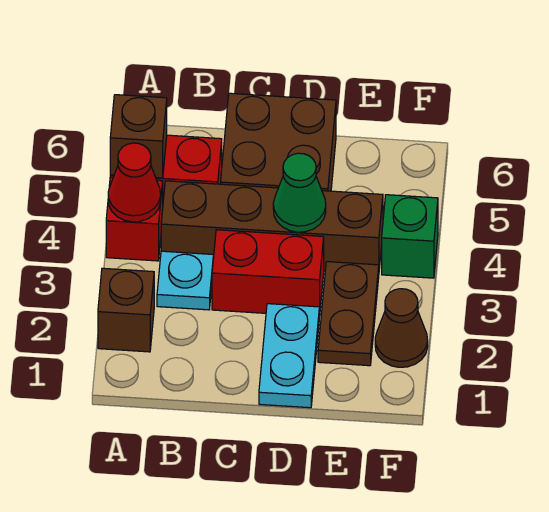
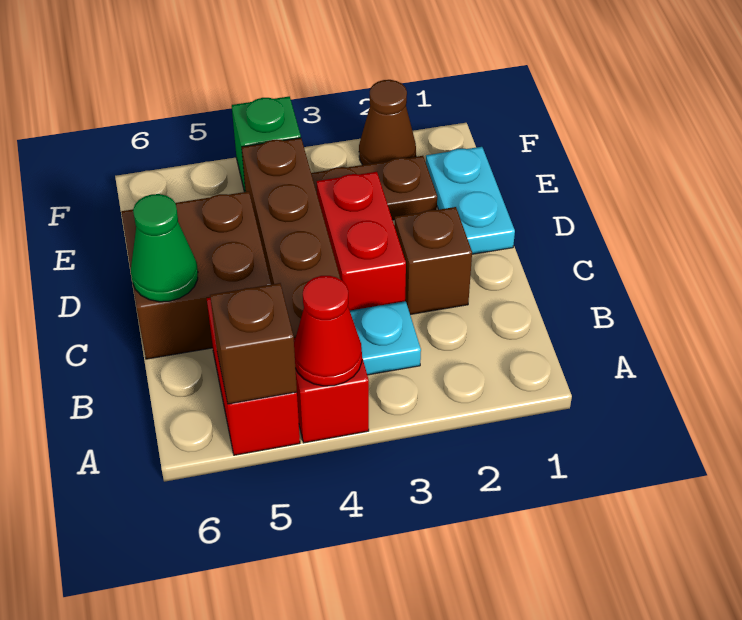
brown 1x1 brick [98,268,154,352] -> brown 1x1 brick moved to [394,207,472,315]
cyan 1x2 plate [259,304,319,408] -> cyan 1x2 plate turned to [426,147,515,254]
green 1x1 cone [273,153,326,232] -> green 1x1 cone moved to [131,194,198,302]

